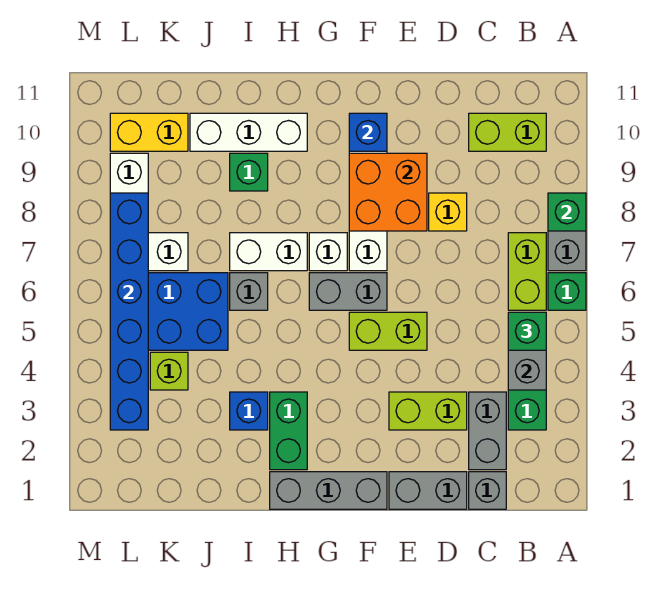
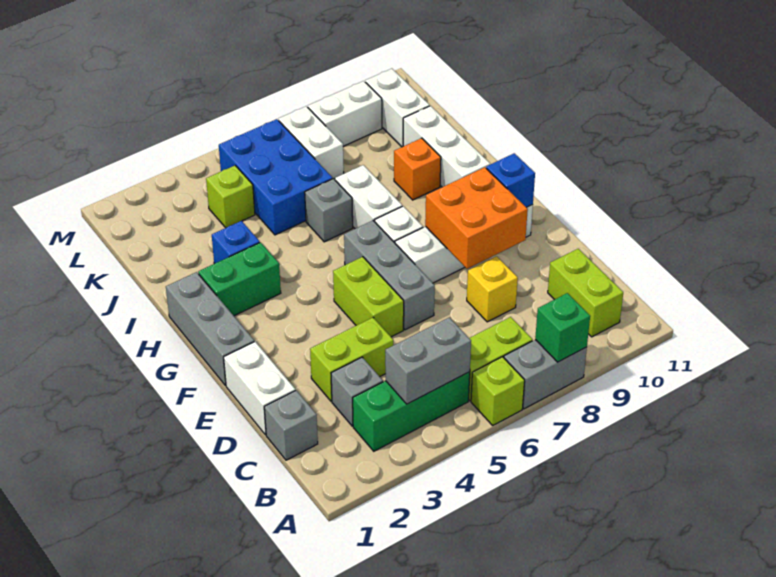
green 1x1 brick [548,273,586,310] -> lime 1x1 brick [471,357,525,425]
green 1x1 brick [508,312,546,350] -> none
grey 1x2 brick [469,392,506,470] -> grey 1x1 brick [331,357,383,426]
grey 1x2 brick [389,472,467,509] -> white 1x2 brick [224,342,295,435]
lime 1x2 brick [389,392,467,430] -> lime 1x2 brick turned to [310,318,393,401]
grey 1x2 brick [309,273,387,310] -> grey 1x3 brick [344,221,435,330]
green 1x1 brick [230,153,268,191] -> orange 1x1 brick [394,138,441,200]
yellow 1x2 brick [110,113,188,151] -> white 1x2 brick [365,69,430,147]
blue 1x6 brick [110,193,148,430] -> none

